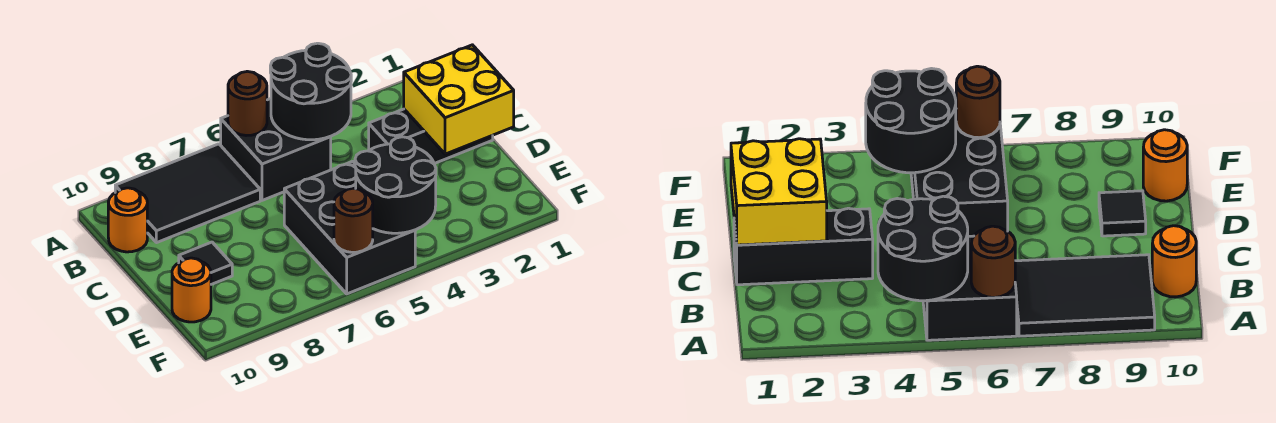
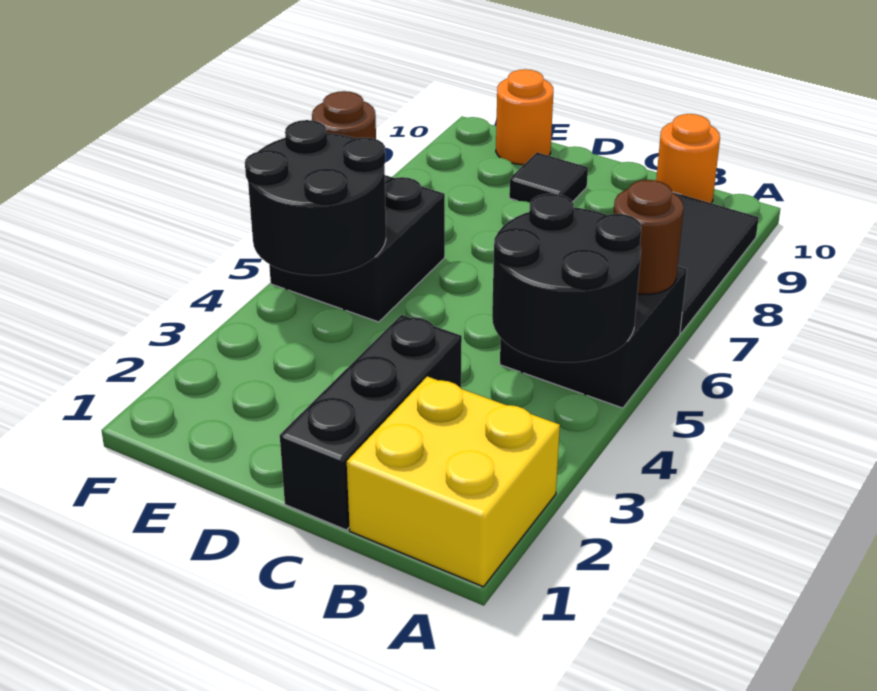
yellow 2x2 brick [404,45,514,154] -> yellow 2x2 brick moved to [347,376,560,587]
black 2x3 brick [284,161,415,294] -> black 2x2 brick [269,175,445,322]

